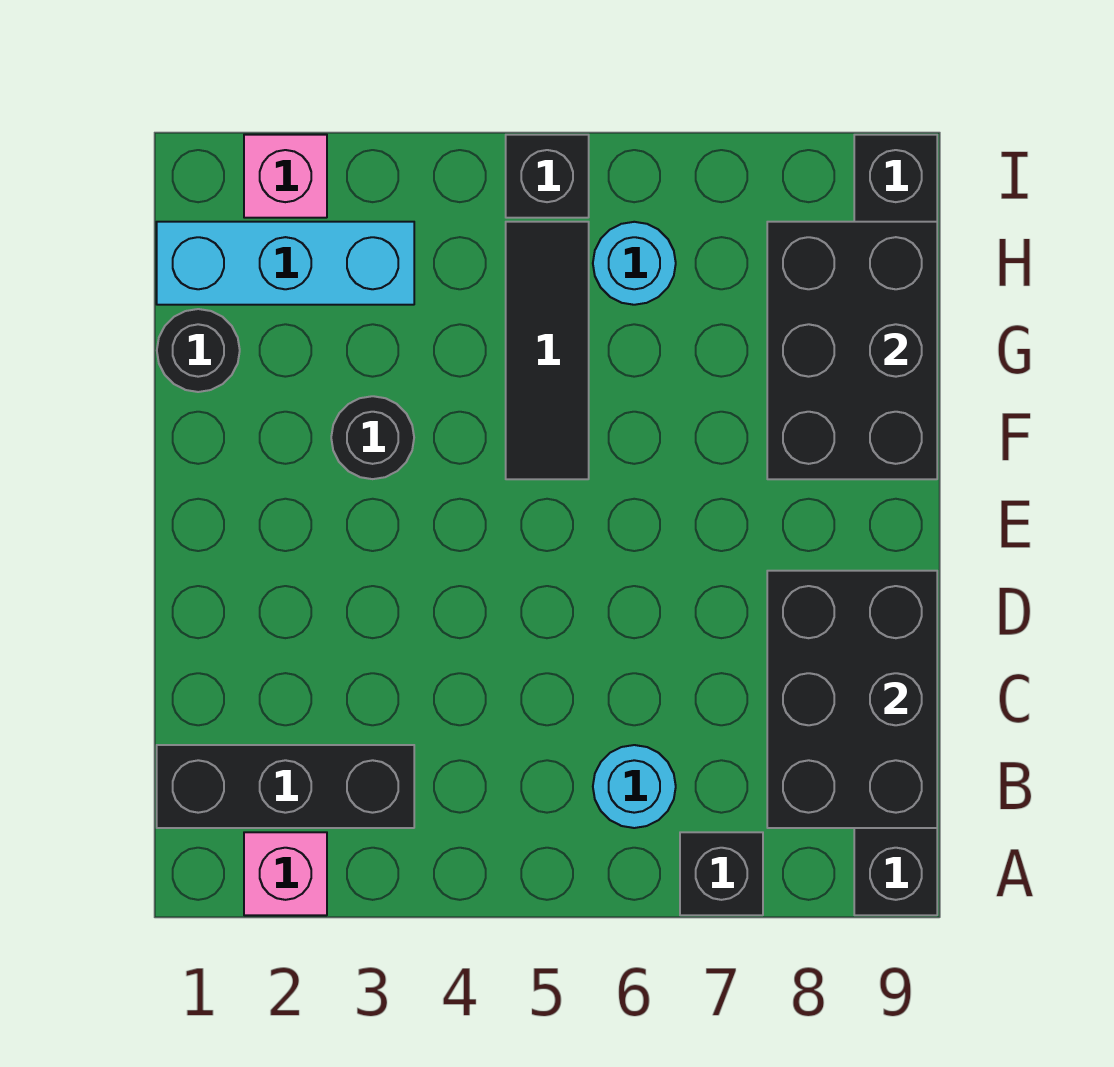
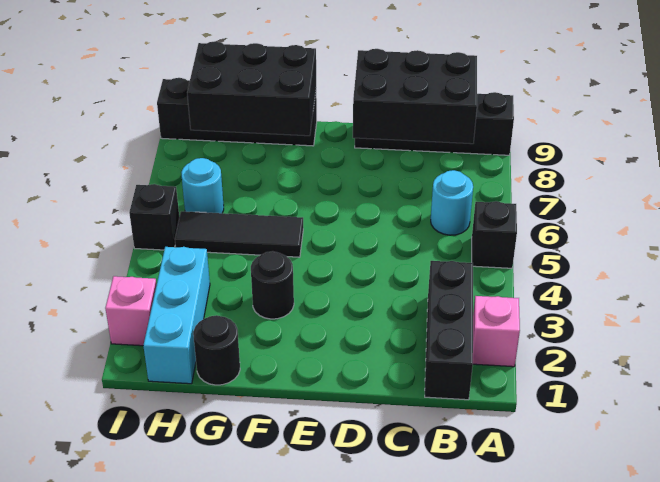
black 1x1 brick [680,832,763,915] -> black 1x1 brick moved to [472,201,517,268]

